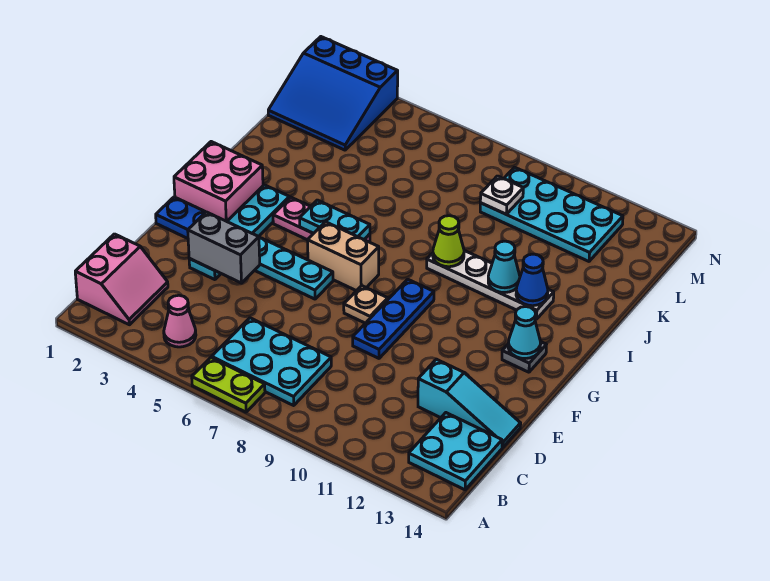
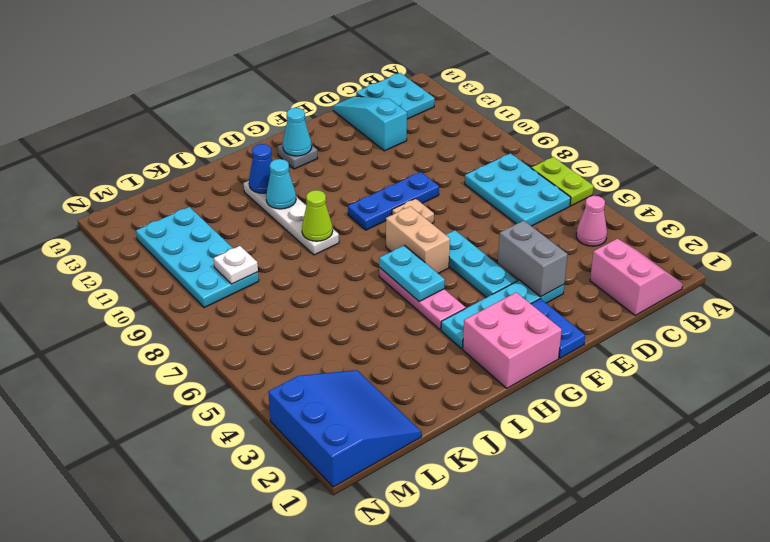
pink 2x2 slope [75,234,168,325] -> pink 2x2 slope turned to [590,239,683,315]

